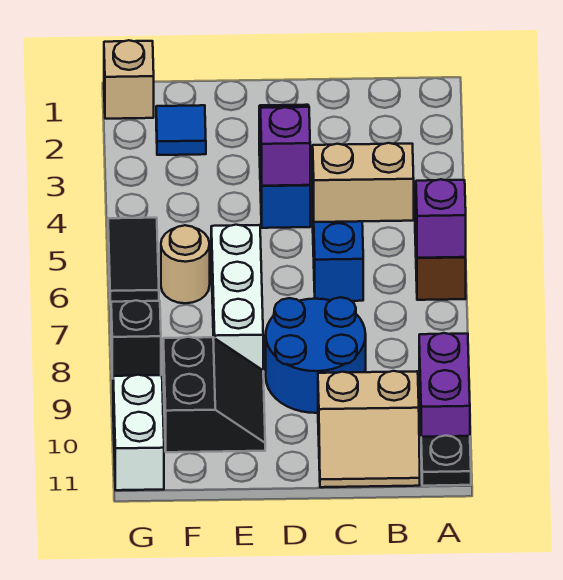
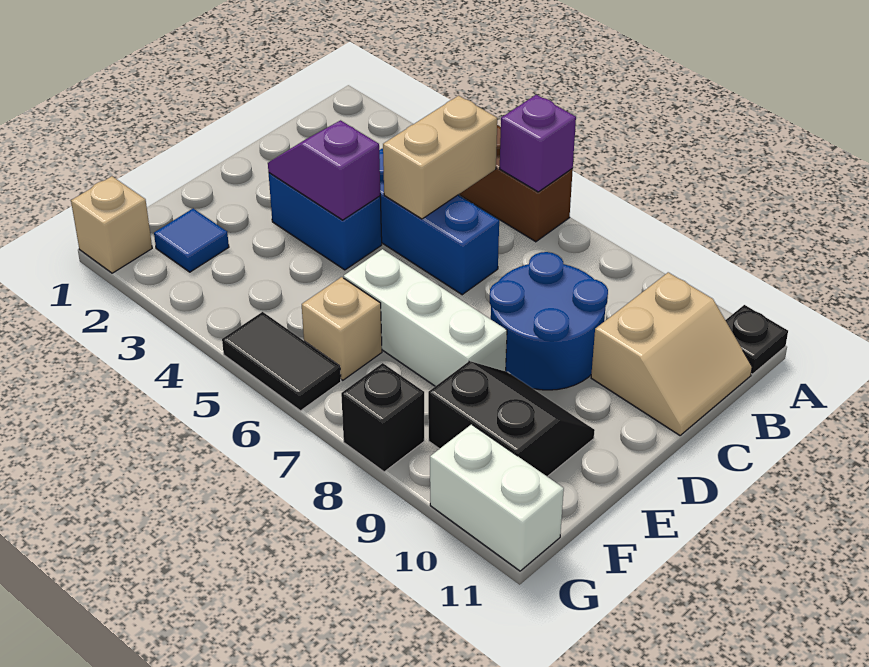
purple 1x2 brick [419,333,470,437] -> none
tan 1x1 round brick [161,225,210,303] -> tan 1x1 brick [302,277,382,380]

